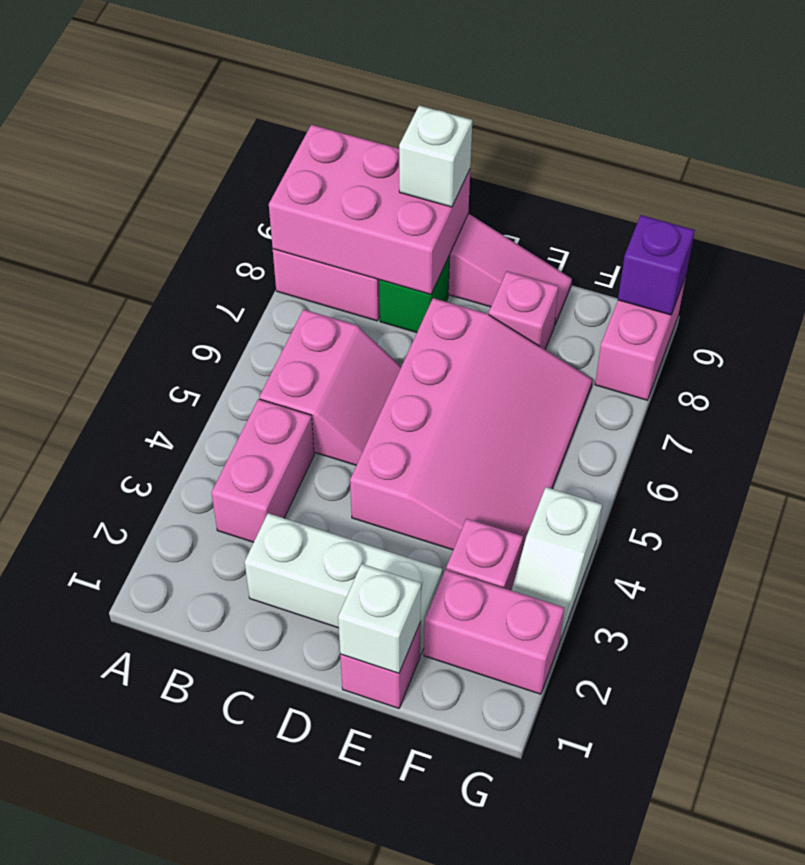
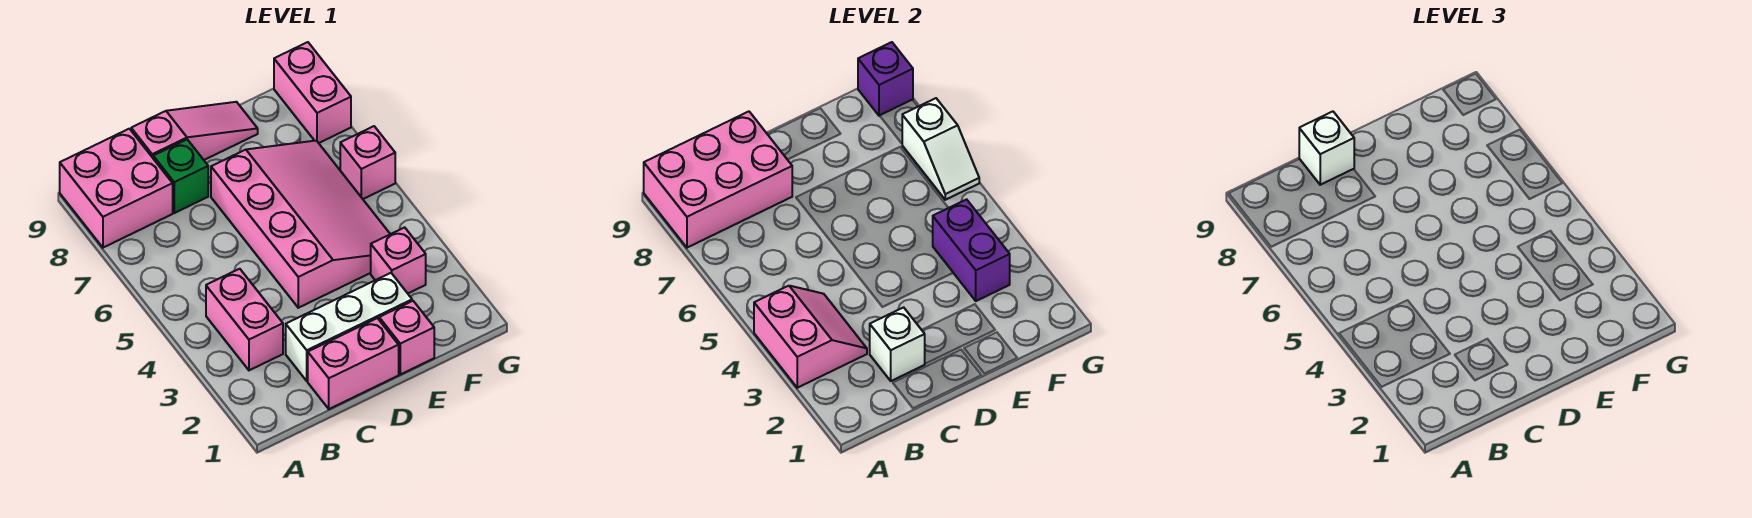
pink 2x2 slope [259,309,402,465] -> pink 2x2 slope moved to [754,286,867,388]
white 1x1 brick [338,564,421,673] -> white 1x1 brick moved to [870,307,925,381]
pink 1x1 brick [489,271,559,349] -> pink 1x1 brick moved to [340,126,395,199]
pink 1x2 brick [424,570,564,694] -> pink 1x2 brick moved to [308,318,399,409]
none -> purple 1x2 brick [933,199,1010,301]
white 1x2 slope [511,487,602,640] -> white 1x2 slope moved to [902,98,979,200]

